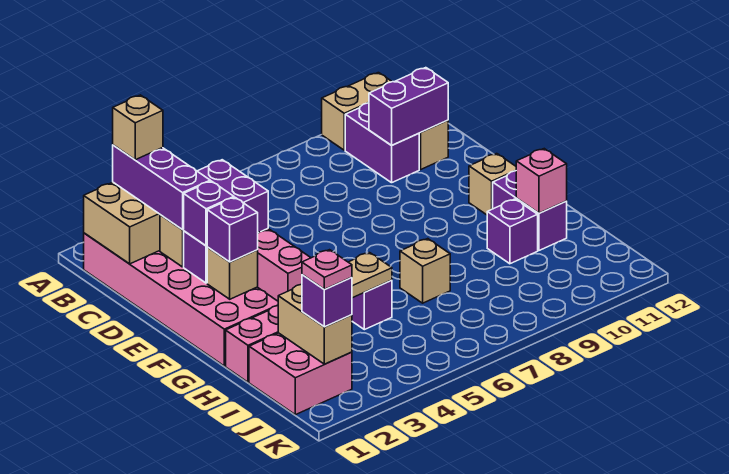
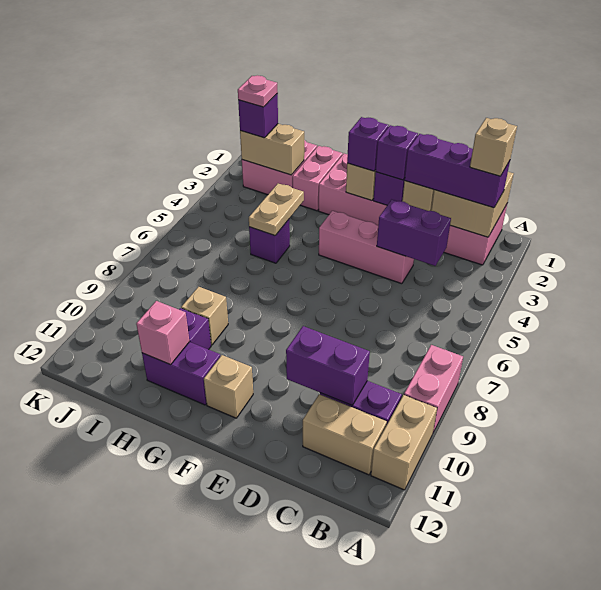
none -> pink 1x2 brick [404,345,463,432]
purple 1x2 brick [369,68,448,145] -> purple 1x2 brick turned to [286,326,370,405]
tan 1x1 brick [400,239,450,303] -> tan 1x1 brick moved to [181,287,228,345]

